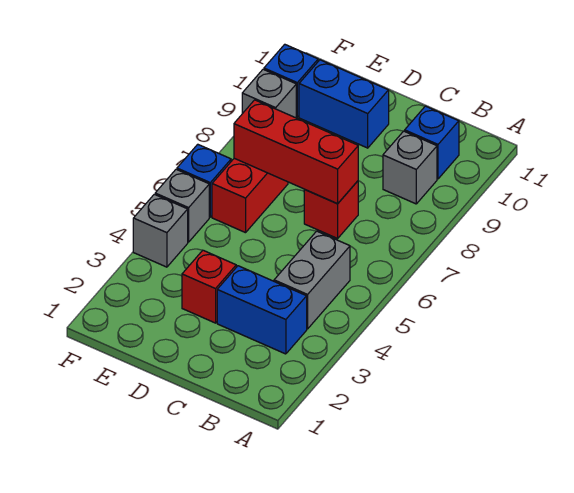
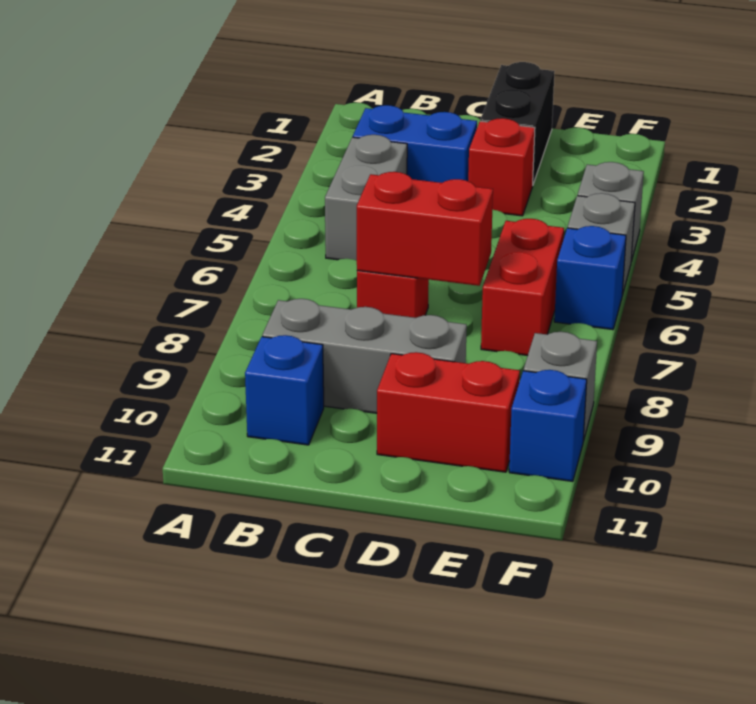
grey 1x1 brick [383,131,437,204] -> grey 1x3 brick [262,299,467,413]
red 1x3 brick [234,100,358,204] -> red 1x2 brick [357,172,493,286]
none -> black 1x2 brick [480,62,554,184]
blue 1x2 brick [299,60,389,148] -> red 1x2 brick [377,352,520,472]

